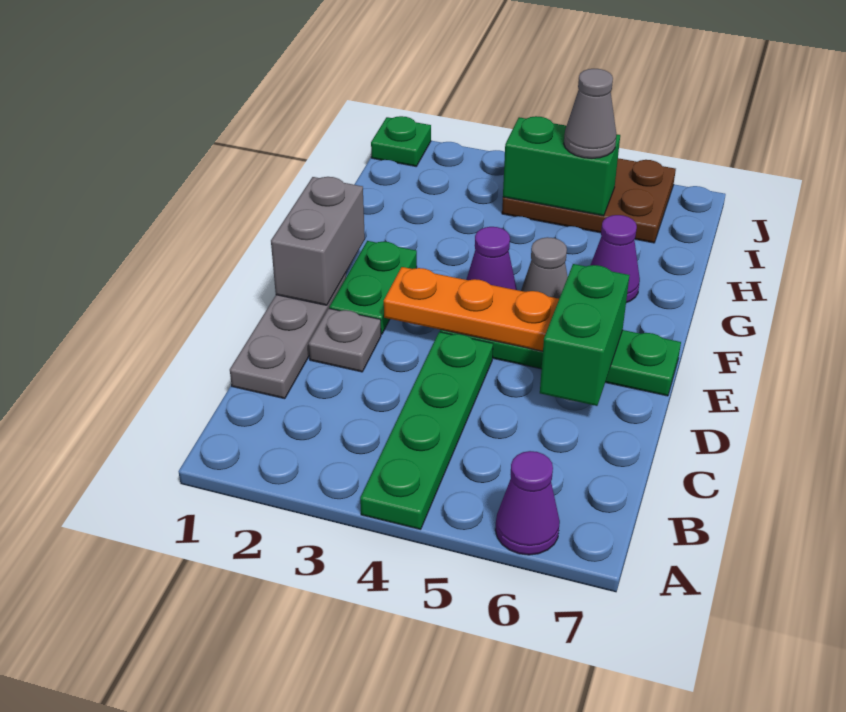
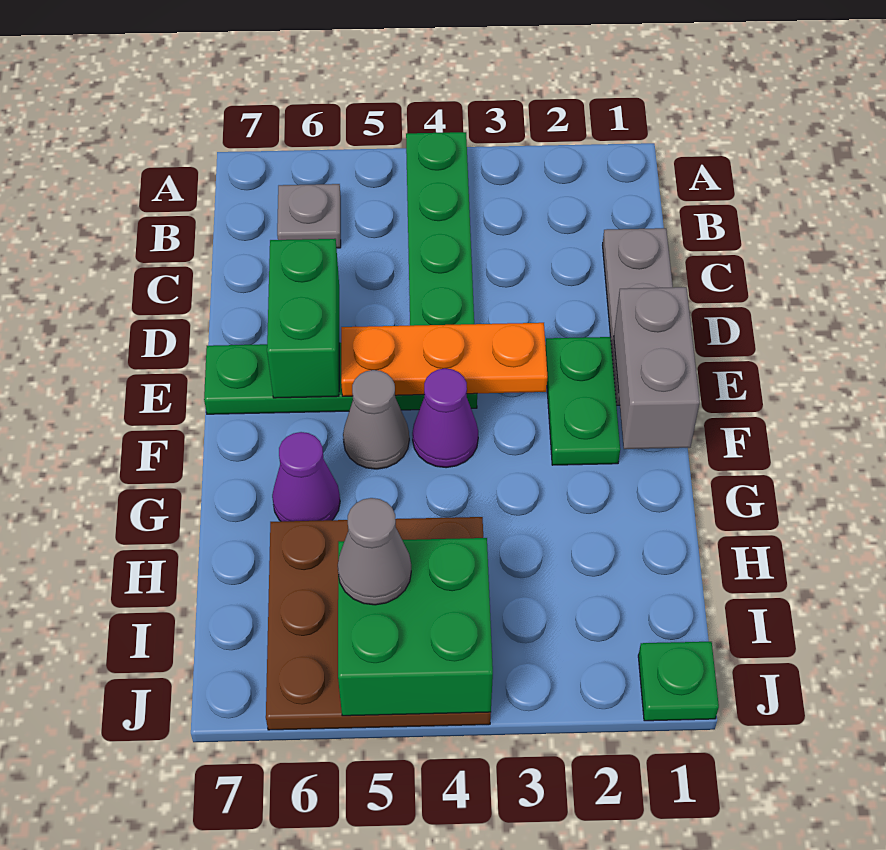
purple 1x1 cone [495,451,560,555] -> none
grey 1x1 plate [308,308,381,372] -> grey 1x1 plate moved to [277,184,341,248]
brown 2x3 plate [502,158,676,243] -> brown 3x3 plate [266,517,491,730]
green 1x2 brick [503,116,620,216] -> green 2x2 brick [338,538,493,716]

